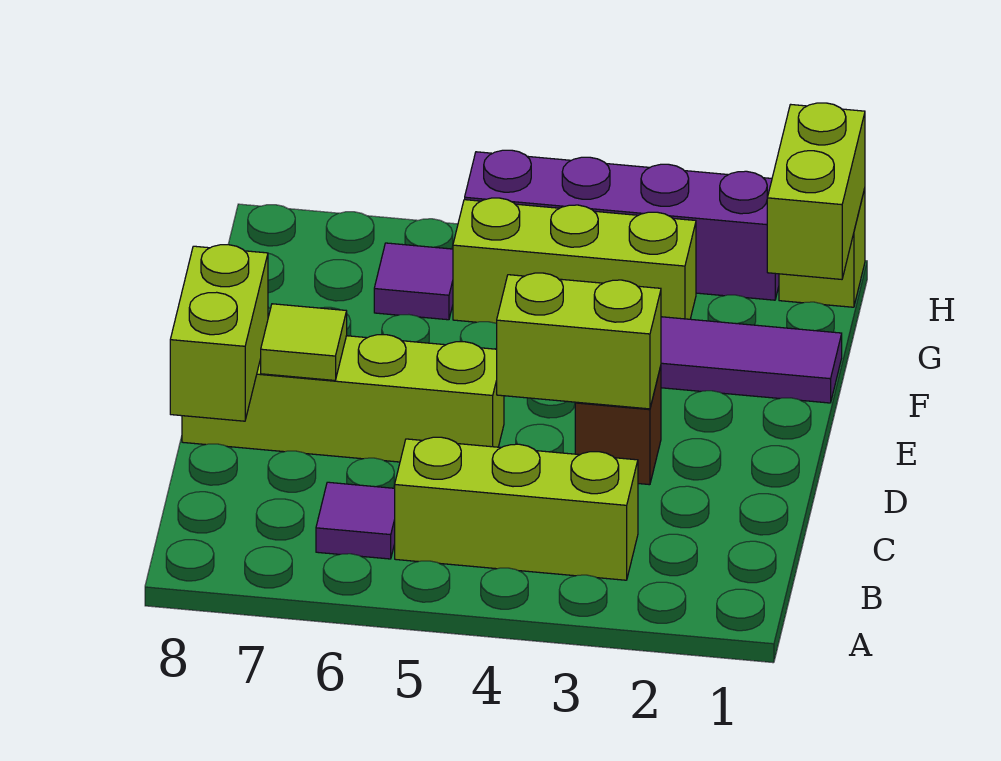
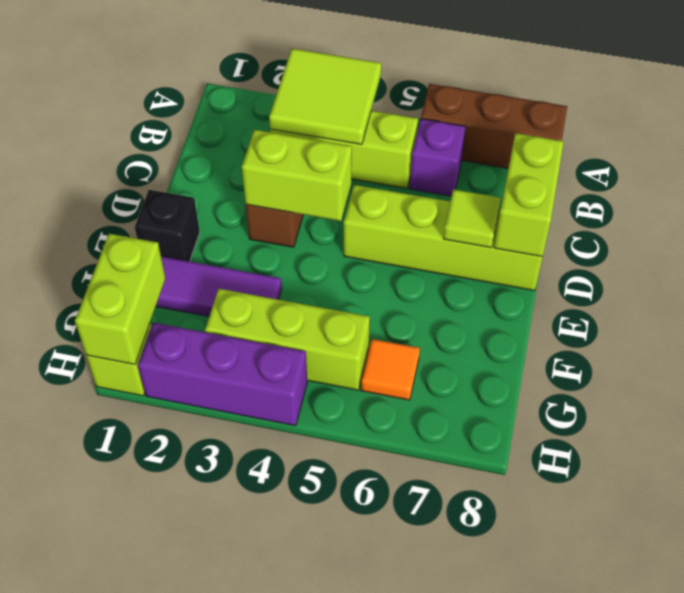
none -> lime 2x2 tile [269,49,381,144]
none -> brown 1x3 brick [421,84,567,168]
purple 1x1 tile [316,482,395,559] -> purple 1x1 brick [410,119,466,196]
none -> black 1x1 brick [135,190,200,261]
purple 1x1 tile [374,243,453,320] -> orange 1x1 tile [361,339,420,400]
purple 1x4 brick [465,150,779,300] -> purple 1x3 brick [138,323,307,426]

